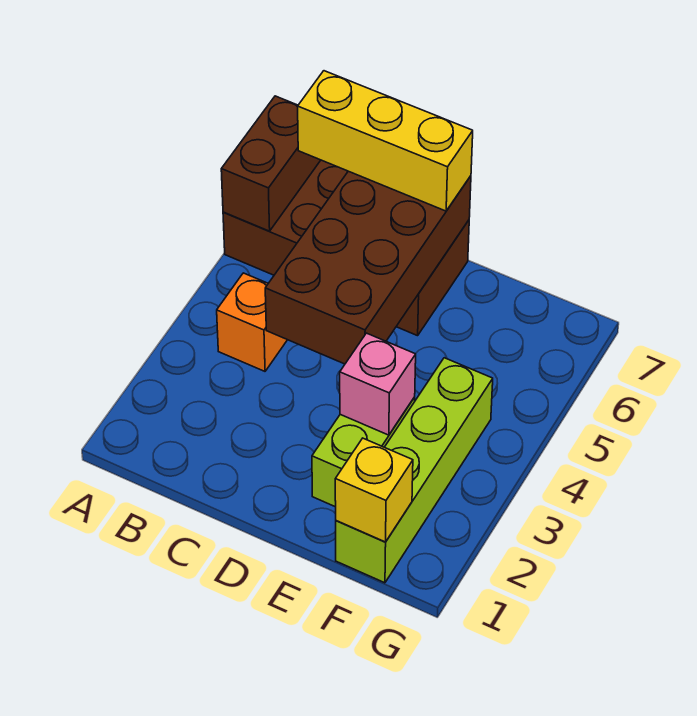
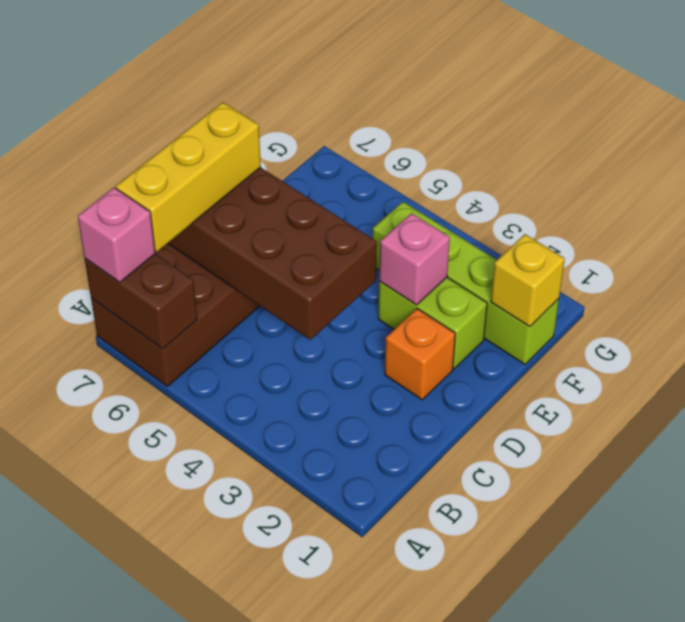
none -> pink 1x1 brick [78,188,155,282]
orange 1x1 brick [217,273,287,371] -> orange 1x1 brick moved to [385,309,455,400]

